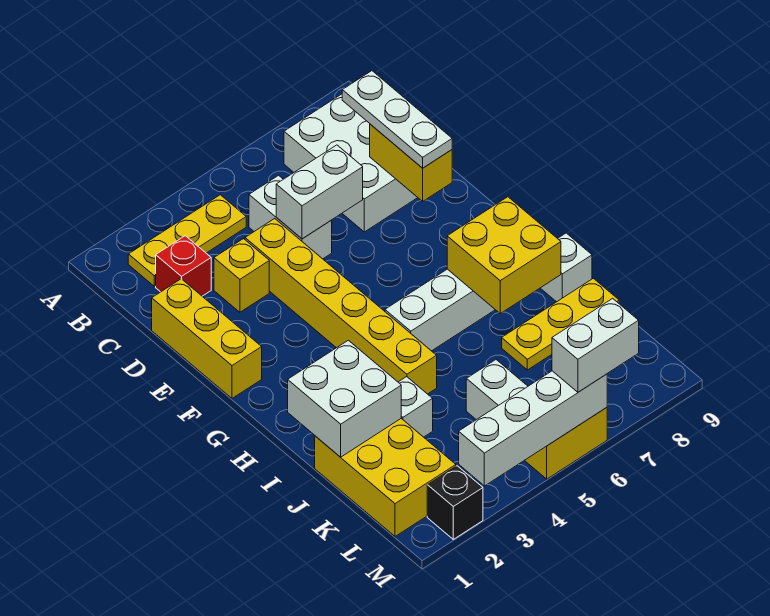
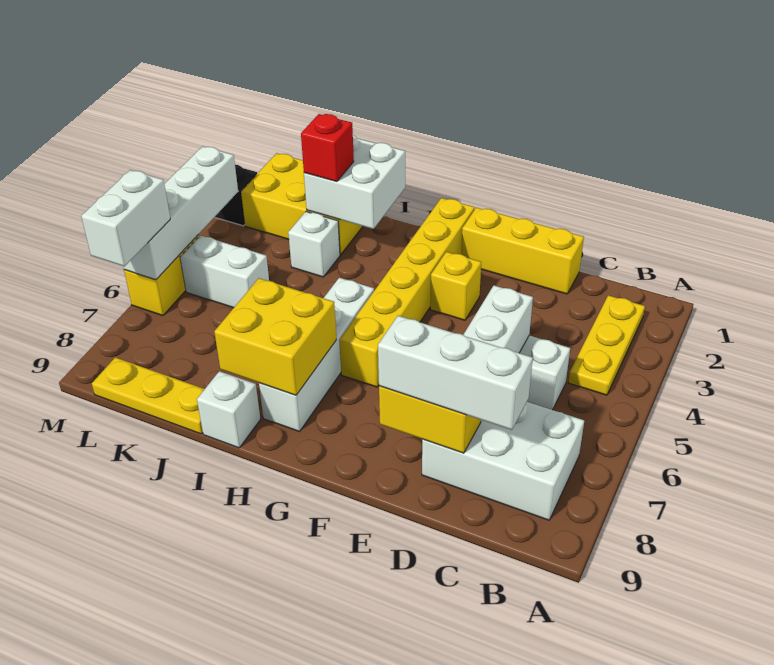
red 1x1 brick [156,236,211,296] -> red 1x1 brick moved to [301,114,354,181]
white 1x3 plate [342,71,452,168] -> white 1x3 brick [378,316,533,430]
yellow 1x1 brick [214,239,269,312] -> yellow 1x1 brick moved to [430,252,481,320]
yellow 1x6 brick [245,219,437,394] -> yellow 1x6 brick turned to [339,198,475,387]
yellow 1x3 plate [502,278,619,370] -> yellow 1x3 plate turned to [92,357,204,434]

